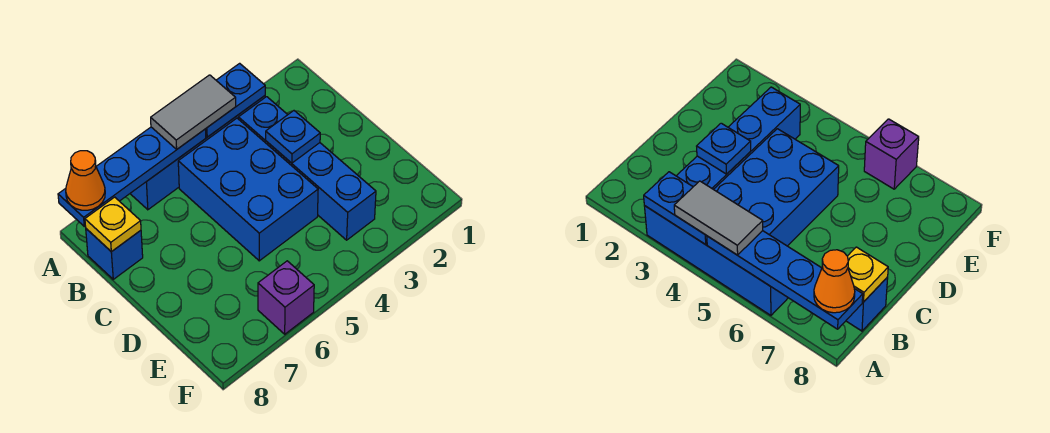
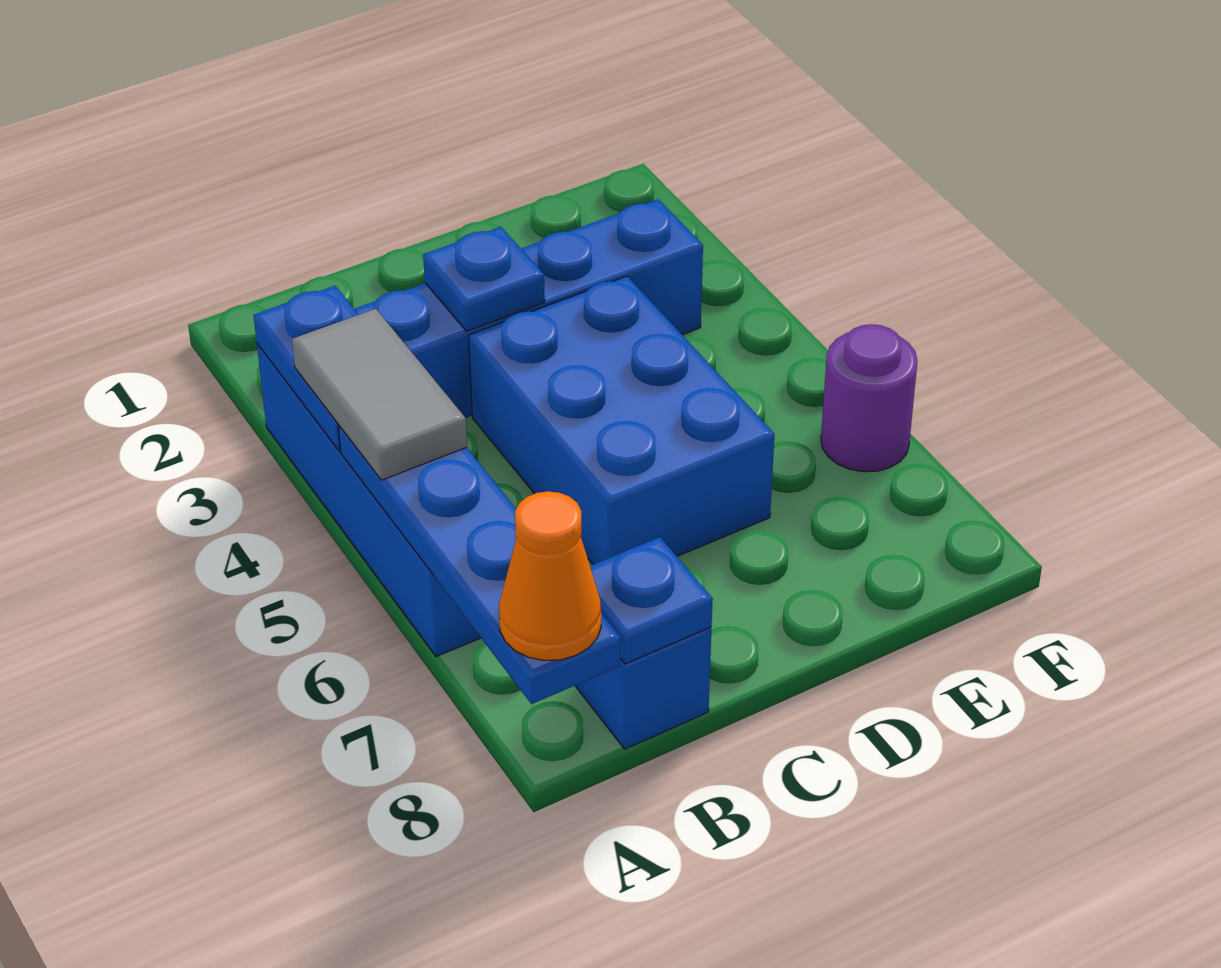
blue 2x3 brick [178,118,318,261] -> blue 2x3 brick turned to [469,276,775,564]
yellow 1x1 plate [85,197,141,252] -> blue 1x1 plate [590,537,713,664]
purple 1x1 brick [258,261,314,334] -> purple 1x1 round brick [821,324,917,472]

